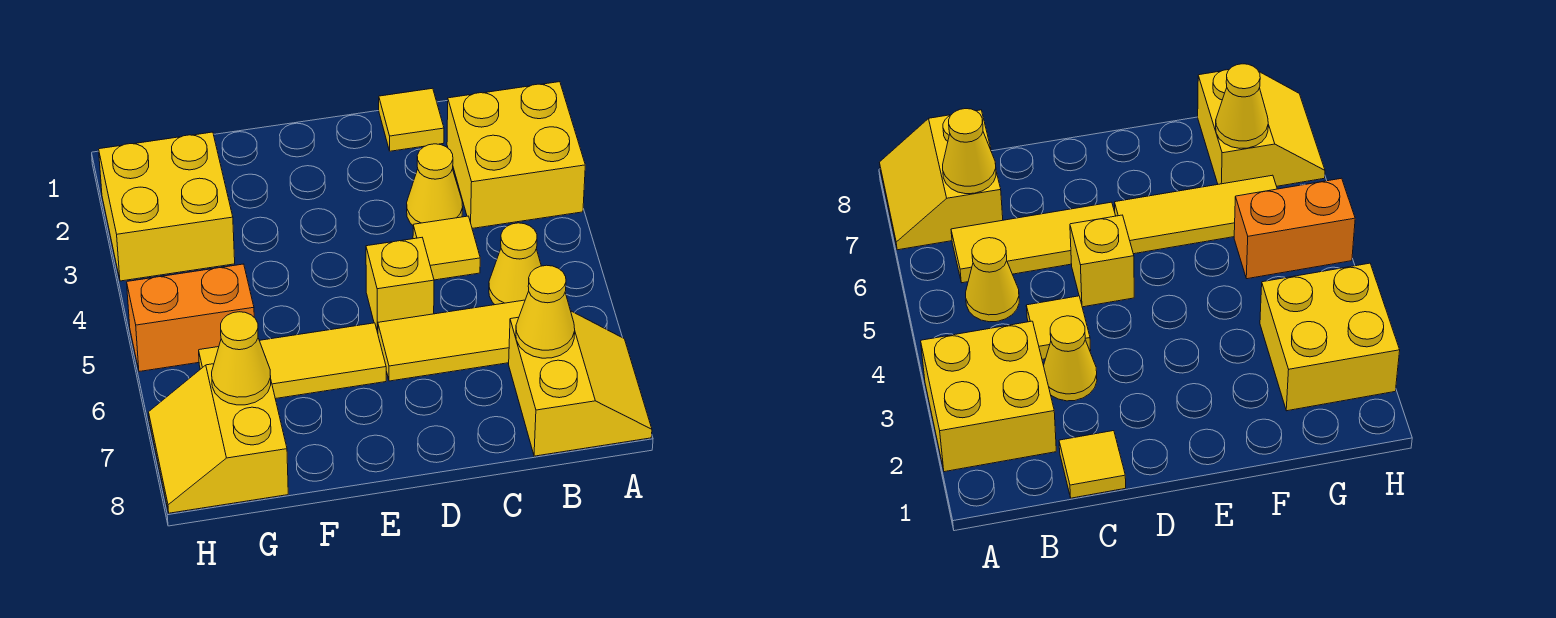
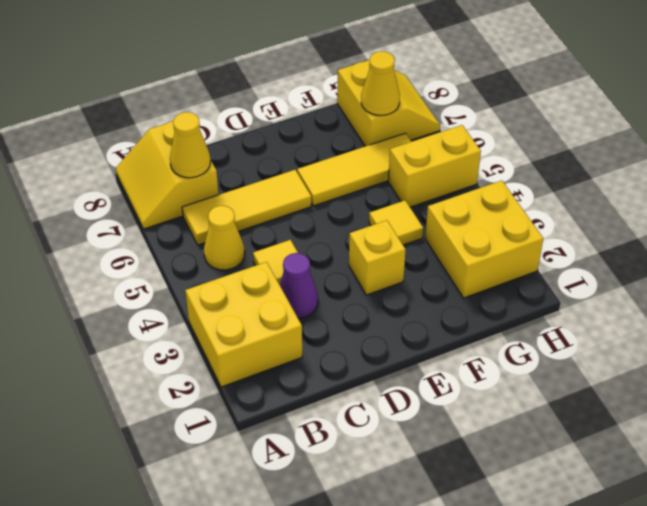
yellow 1x1 tile [379,88,444,151] -> yellow 1x1 tile moved to [369,200,423,245]
yellow 1x1 cone [407,144,463,225] -> purple 1x1 cone [280,253,318,318]
yellow 1x1 brick [366,238,434,333] -> yellow 1x1 brick moved to [349,220,406,295]
orange 1x2 brick [127,264,254,372] -> yellow 1x2 brick [388,125,481,207]

